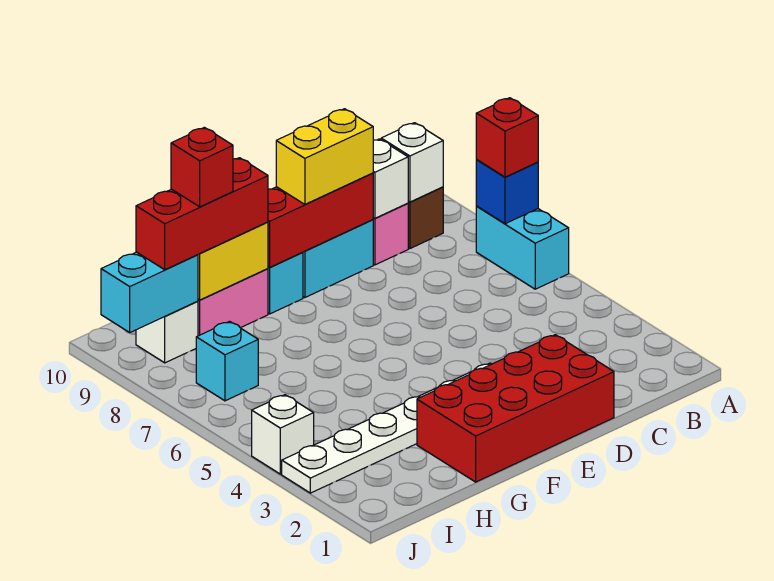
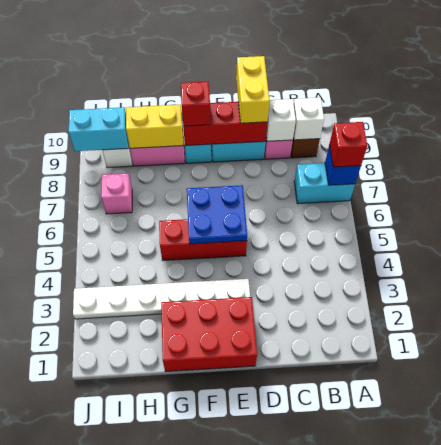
cyan 1x2 brick [476,206,569,289] -> cyan 1x2 brick turned to [294,163,355,204]
red 2x4 brick [417,335,614,482] -> red 2x3 brick [161,297,257,371]
yellow 1x2 brick [276,109,373,204] -> yellow 1x2 brick turned to [236,56,269,123]
none -> blue 2x2 plate [187,185,247,244]
red 1x3 brick [136,158,268,270] -> red 1x3 brick moved to [159,219,247,260]
red 1x1 brick [171,127,233,207] -> red 1x1 brick moved to [181,82,211,126]
cyan 1x1 brick [196,321,258,401] -> pink 1x1 brick [101,173,132,214]
white 1x1 brick [252,395,314,474] -> none

